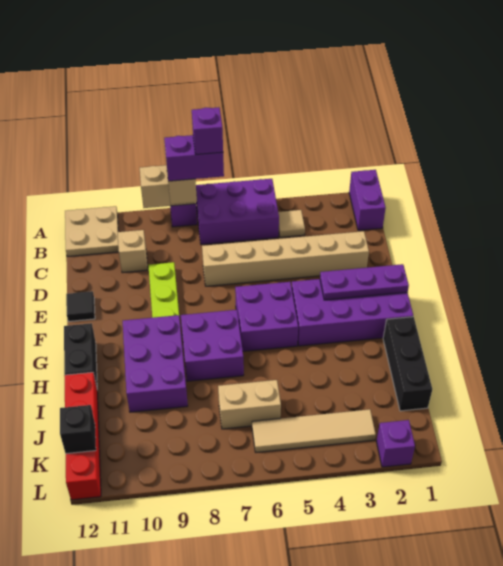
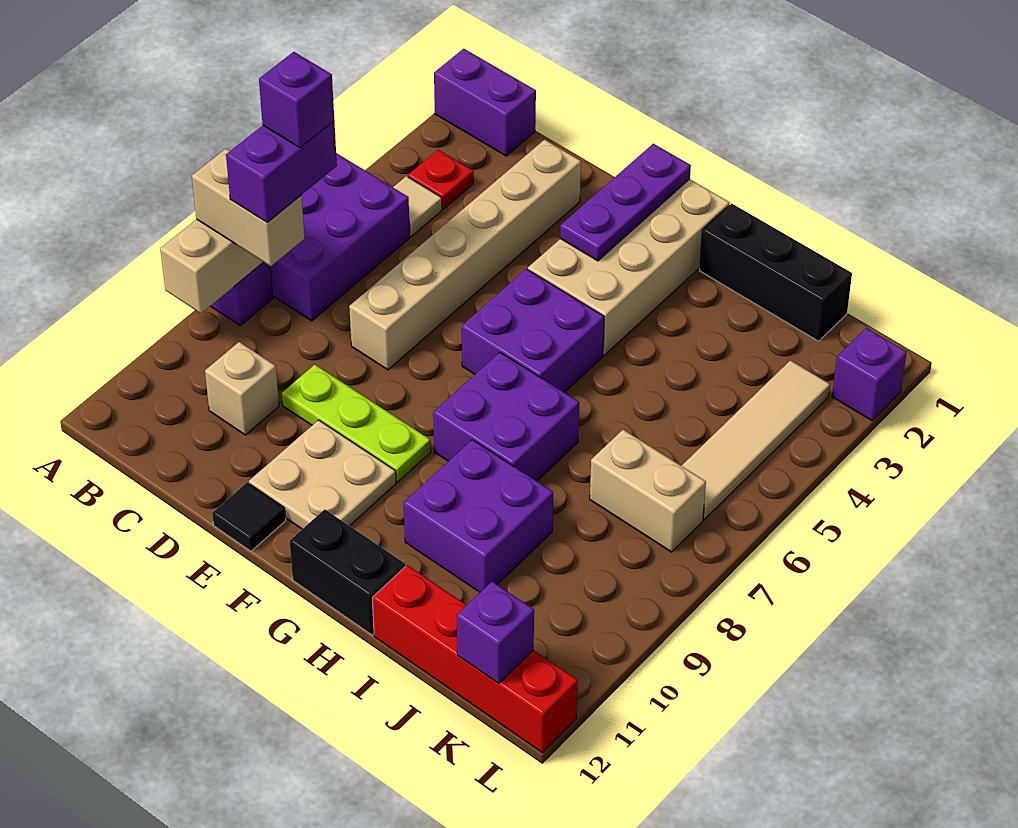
tan 2x2 plate [65,206,119,257] -> tan 2x2 plate moved to [249,420,396,529]
none -> red 1x1 plate [408,150,474,209]
purple 2x4 brick [292,279,413,346] -> tan 2x4 brick [528,179,730,355]
purple 2x3 brick [123,315,188,412] -> purple 2x2 brick [404,440,553,592]
tan 1x2 brick [218,380,281,429] -> tan 1x2 brick turned to [590,430,706,552]
black 1x1 brick [60,405,96,454] -> purple 1x1 brick [457,582,534,683]

